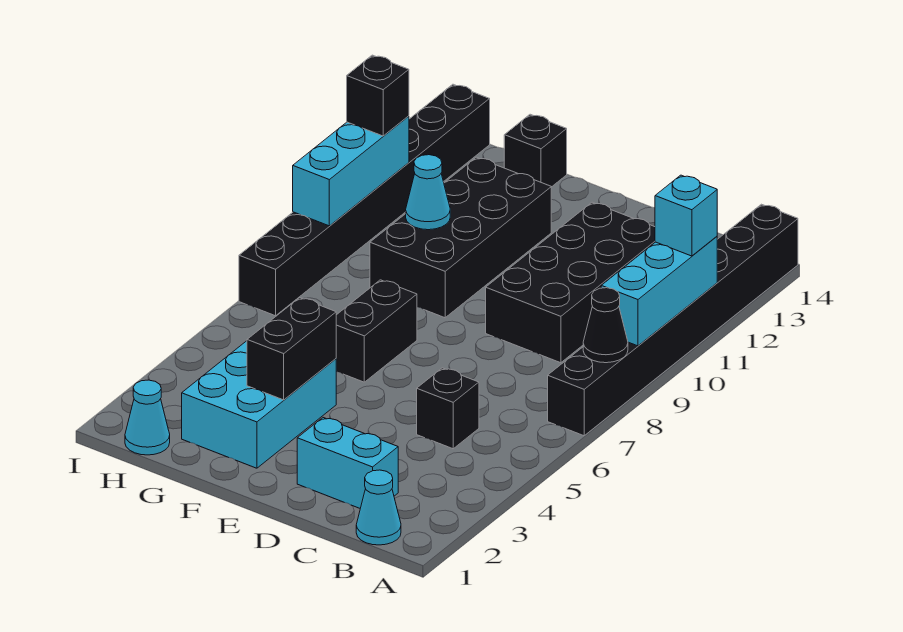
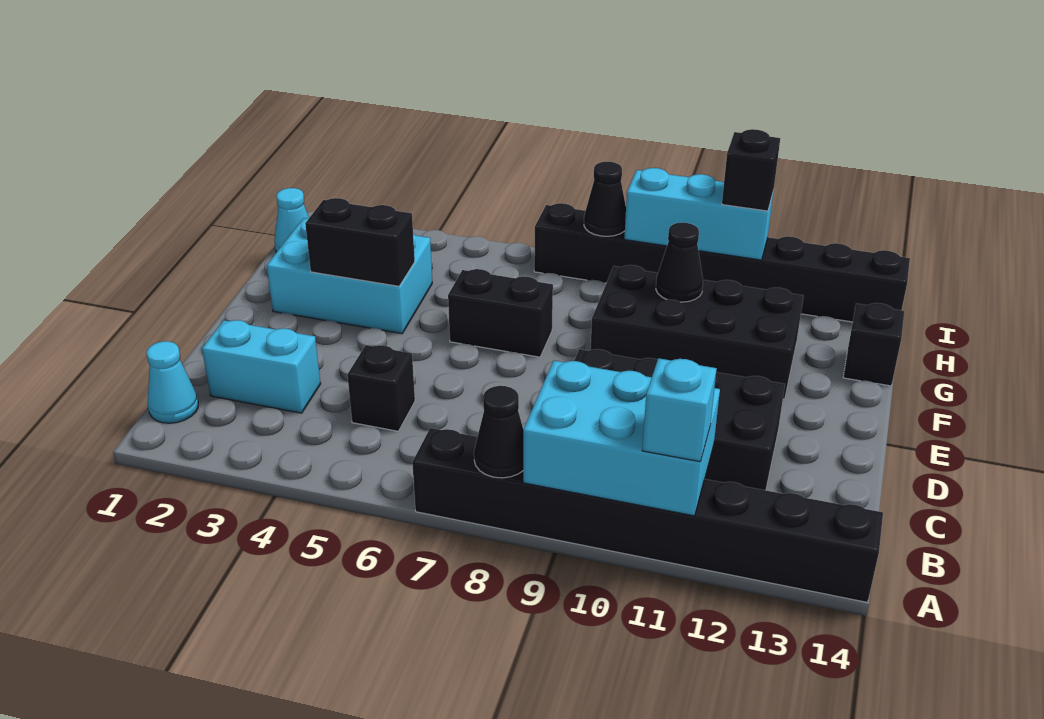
cyan 1x3 brick [601,236,717,346] -> cyan 2x3 brick [523,361,720,516]
cyan 1x2 brick [297,418,398,508] -> cyan 1x2 brick turned to [202,320,321,413]
cyan 1x1 cone [406,155,450,230] -> black 1x1 cone [656,223,703,302]
none -> black 1x1 cone [584,162,626,236]

